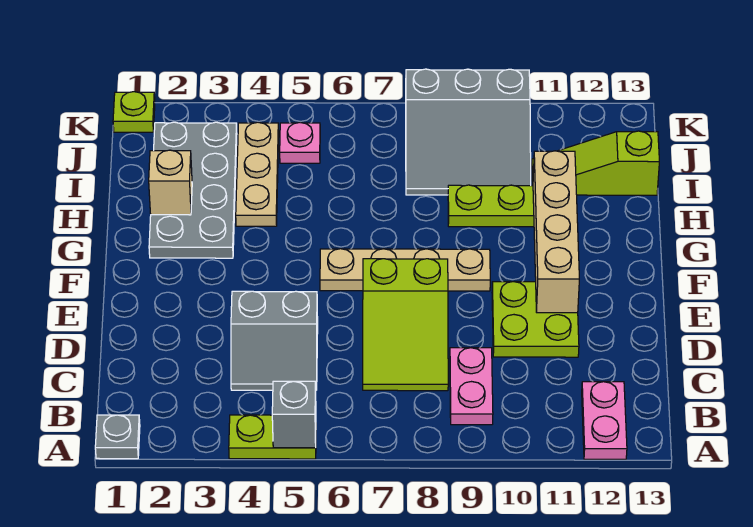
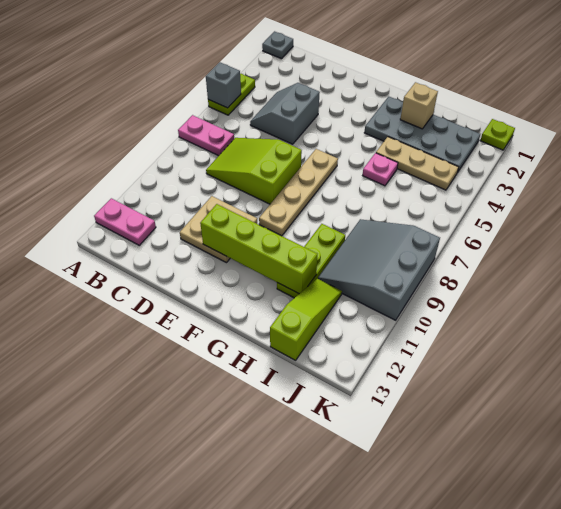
pink 1x2 plate [450,348,493,425] -> pink 1x2 plate moved to [178,115,234,156]
lime 2x2 plate [492,282,579,357] -> tan 2x2 plate [180,196,257,263]
tan 1x4 brick [533,151,579,313] -> lime 1x4 brick [200,204,317,294]
pink 1x1 plate [280,123,320,163] -> pink 1x1 plate moved to [363,153,398,186]

